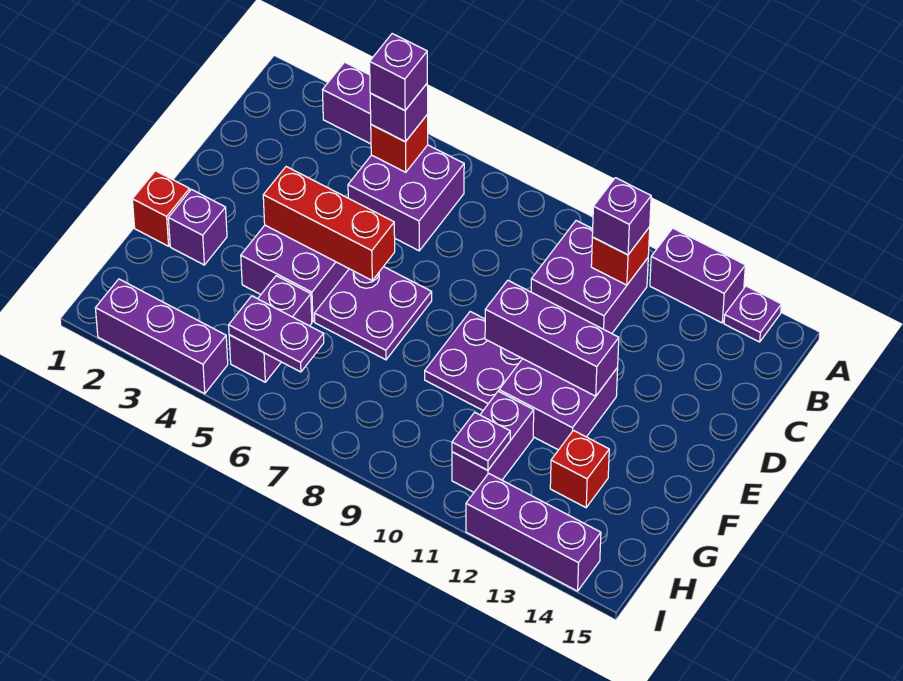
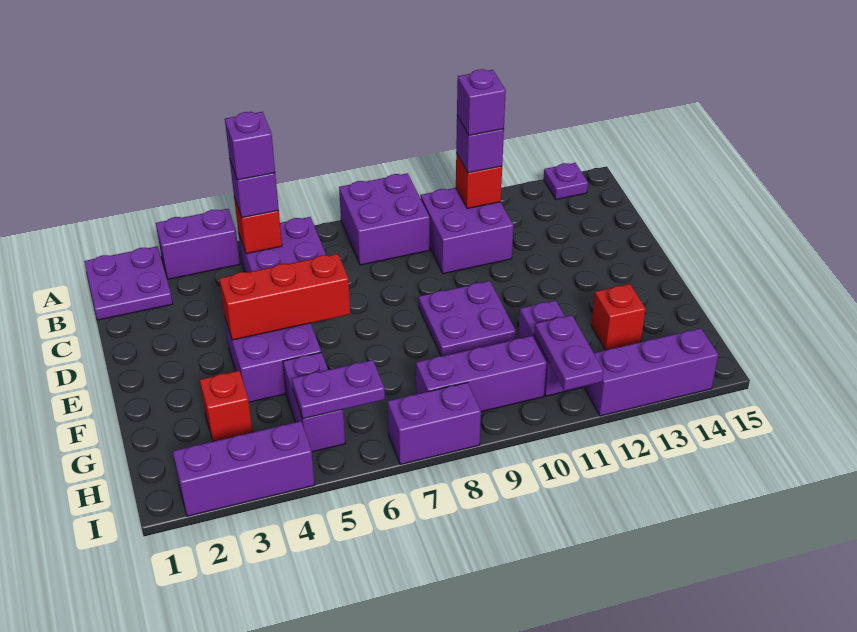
purple 1x2 brick [650,228,745,323] -> purple 1x2 brick moved to [388,383,481,464]
purple 2x2 plate [314,267,432,360] -> purple 2x2 plate moved to [84,246,173,320]
purple 1x3 brick [485,280,619,396] -> purple 1x3 brick moved to [416,336,547,412]
purple 2x2 brick [499,359,618,450] -> purple 2x2 brick moved to [339,173,430,265]
red 1x1 brick [132,171,190,246] -> red 1x1 brick moved to [200,371,252,441]
purple 1x1 brick [168,189,227,265] -> purple 1x1 brick moved to [457,69,506,135]
purple 1x1 plate [452,412,510,470] -> purple 1x2 plate [534,315,603,391]

